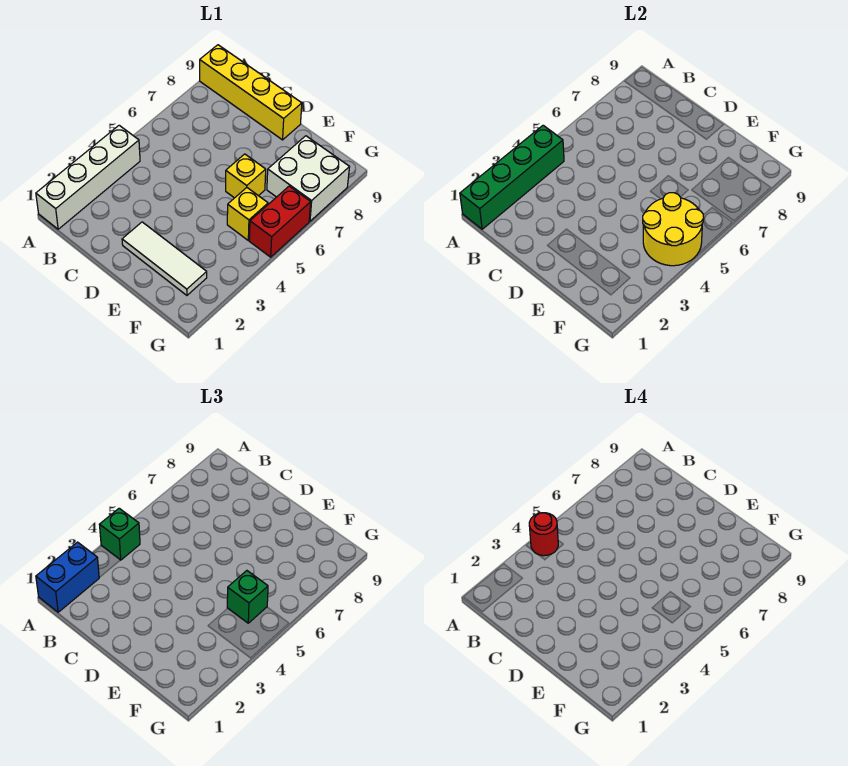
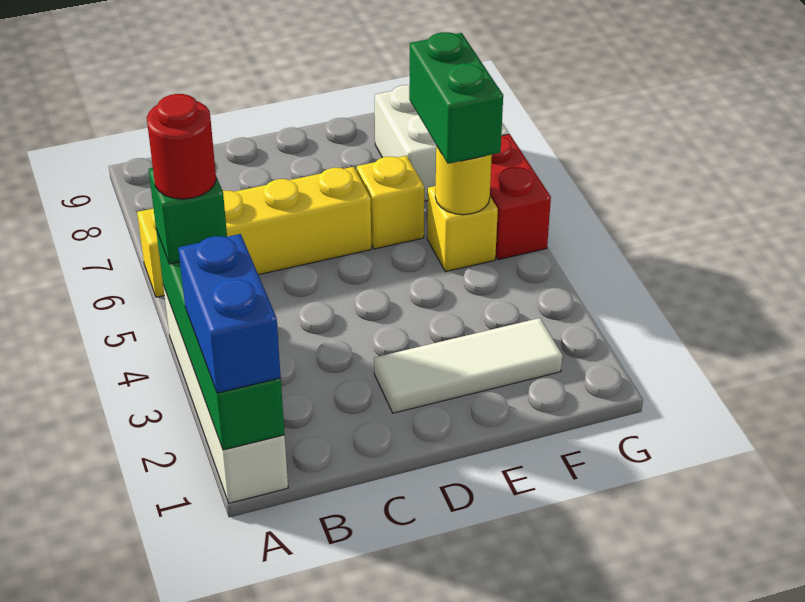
yellow 1x4 brick [200,45,302,140] -> yellow 1x4 brick moved to [137,167,371,297]
yellow 2x2 round brick [643,193,704,266] -> yellow 1x1 round brick [435,145,492,215]
green 1x1 brick [227,571,268,623] -> green 1x2 brick [409,32,503,164]

